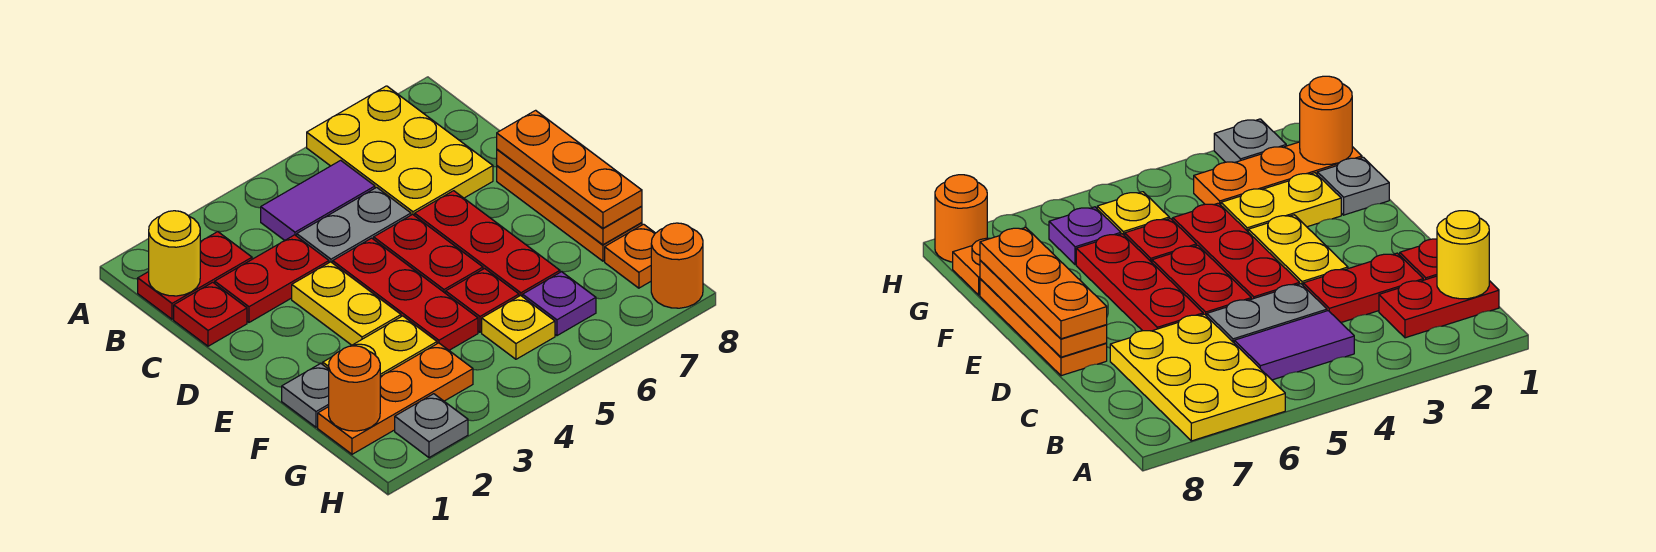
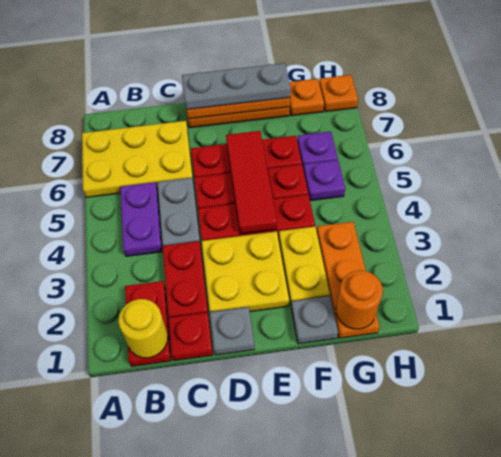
purple 1x2 tile [261,160,375,240] -> purple 1x2 plate [120,182,162,256]
yellow 1x2 plate [292,262,401,345] -> yellow 2x2 plate [202,231,289,312]
orange 1x3 plate [497,110,642,228] -> grey 1x3 plate [182,63,291,110]
none -> red 1x3 tile [226,131,277,234]
yellow 1x1 plate [482,295,555,359] -> purple 1x1 plate [303,160,345,201]
grey 1x1 plate [395,394,468,458] -> grey 1x1 plate moved to [210,307,255,355]
orange 1x1 round brick [651,223,703,308] -> orange 1x1 plate [319,75,358,112]

